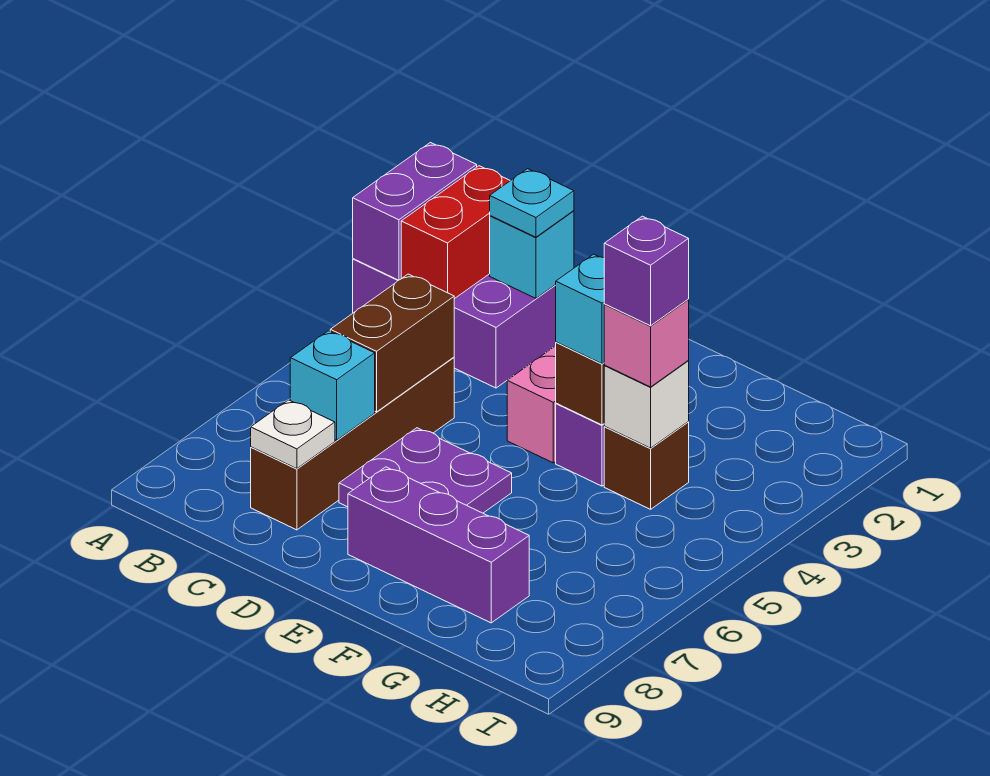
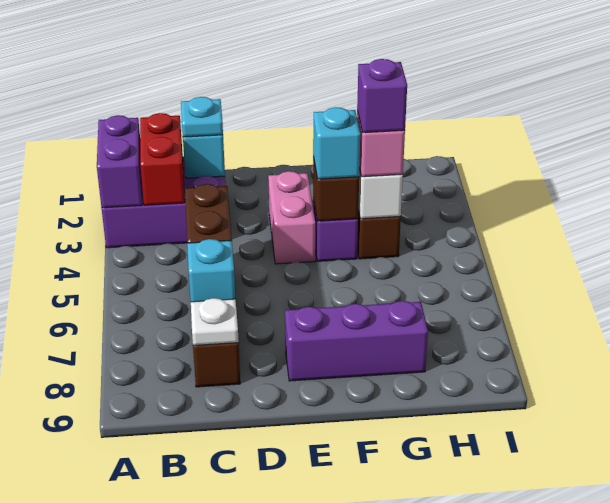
purple 2x2 plate [339,428,512,513] -> none

